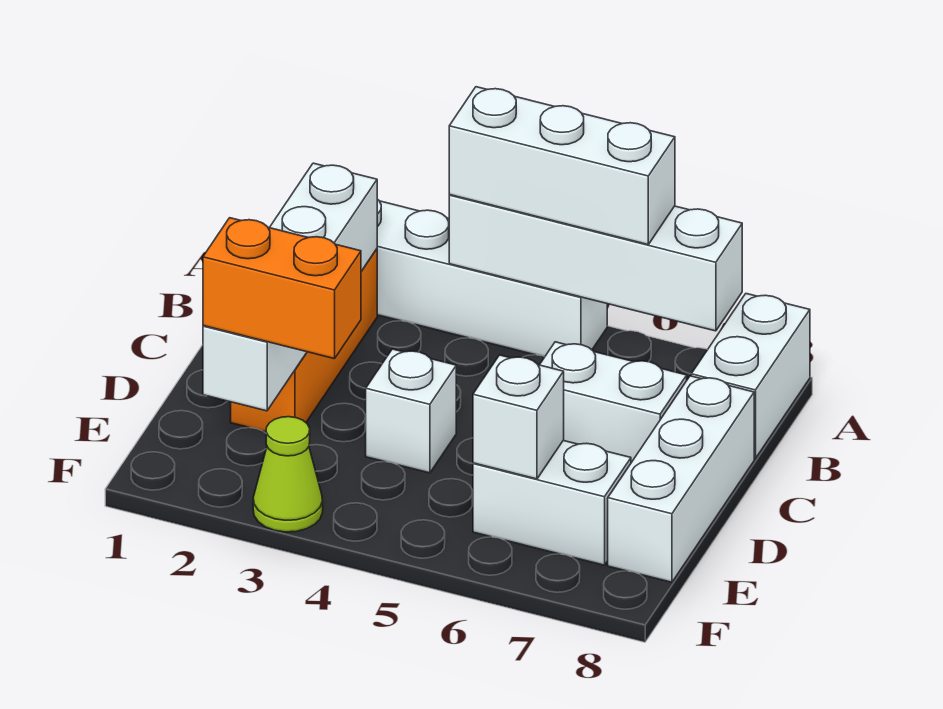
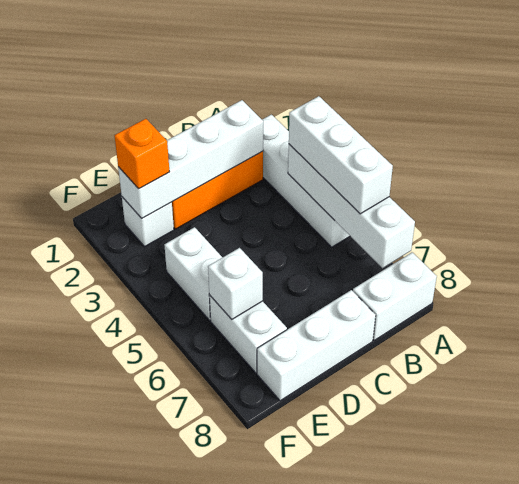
white 1x2 brick [540,342,687,463] -> white 1x2 brick moved to [164,227,222,320]
white 1x1 brick [366,349,456,473] -> white 1x1 brick moved to [122,197,174,246]
orange 1x2 brick [203,218,361,359] -> orange 1x1 brick [115,119,170,189]
lime 1x1 cone [253,417,323,532] -> none

